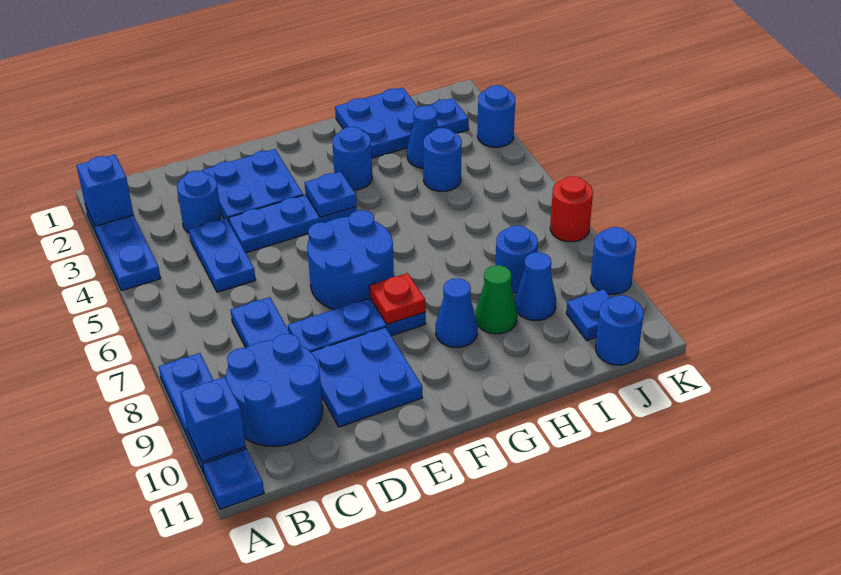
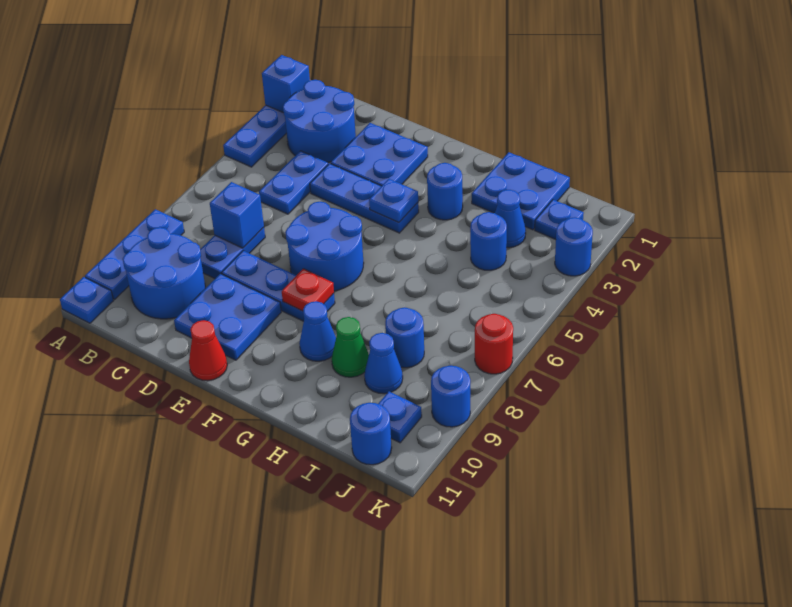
blue 1x1 brick [181,377,246,462] -> blue 1x1 brick moved to [210,182,264,248]
blue 1x1 round brick [177,171,222,233] -> blue 2x2 round brick [283,80,356,162]
none -> red 1x1 cone [189,320,227,381]

